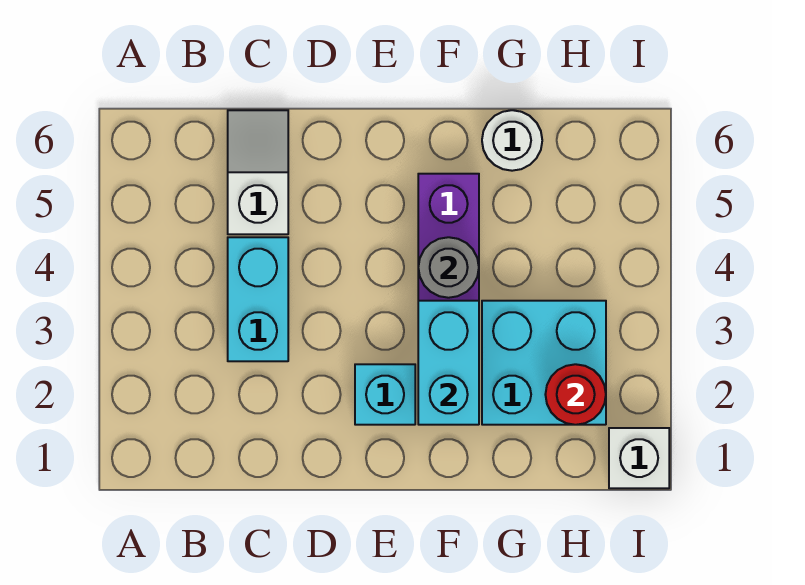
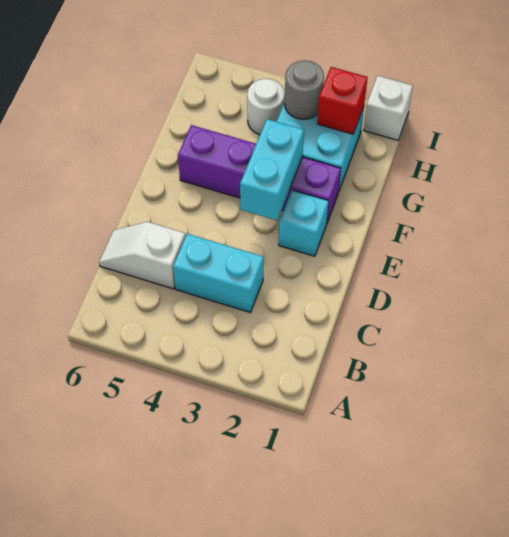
cyan 1x2 brick [418,301,479,425] -> cyan 1x2 brick turned to [240,119,304,220]
grey 1x1 round brick [418,237,479,298] -> grey 1x1 round brick moved to [284,60,324,119]
white 1x1 round brick [482,110,542,171] -> white 1x1 round brick moved to [247,79,285,135]
red 1x1 round brick [545,364,606,425] -> red 1x1 brick [317,67,368,134]

